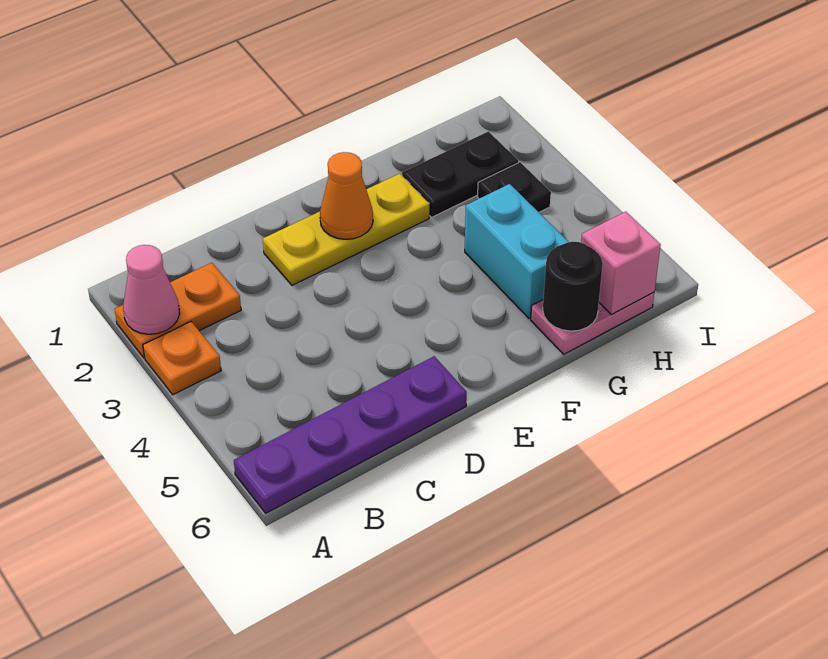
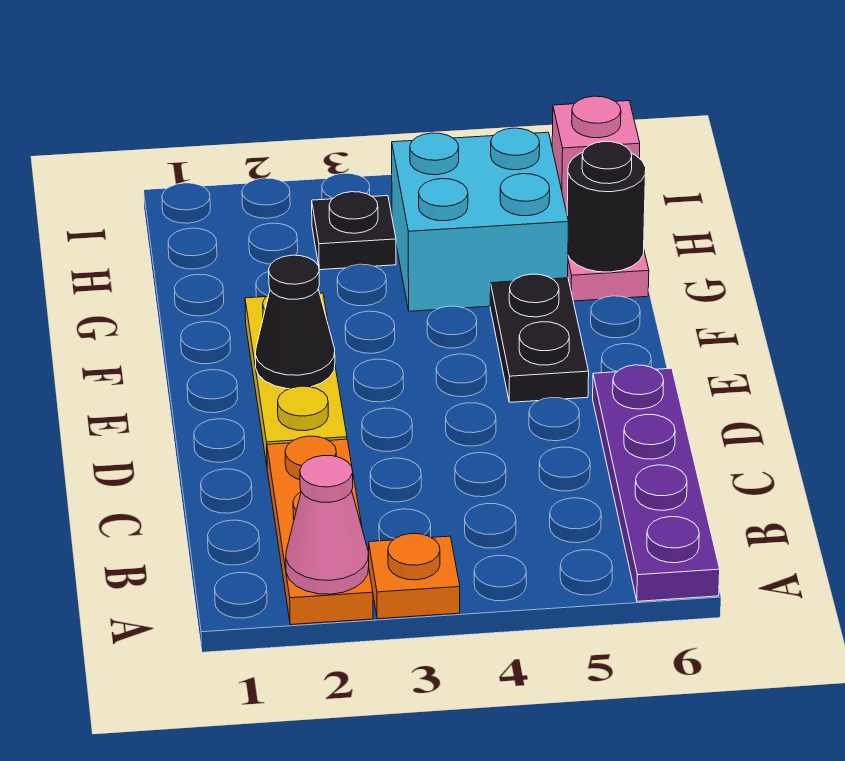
orange 1x2 plate [115,263,241,358] -> orange 1x3 plate [267,436,373,625]
orange 1x1 cone [320,152,373,239] -> black 1x1 cone [255,255,335,389]
black 1x2 plate [402,132,518,217] -> black 1x2 plate moved to [490,274,589,402]
cyan 1x2 brick [465,184,568,319] -> cyan 2x2 brick [392,128,568,311]

